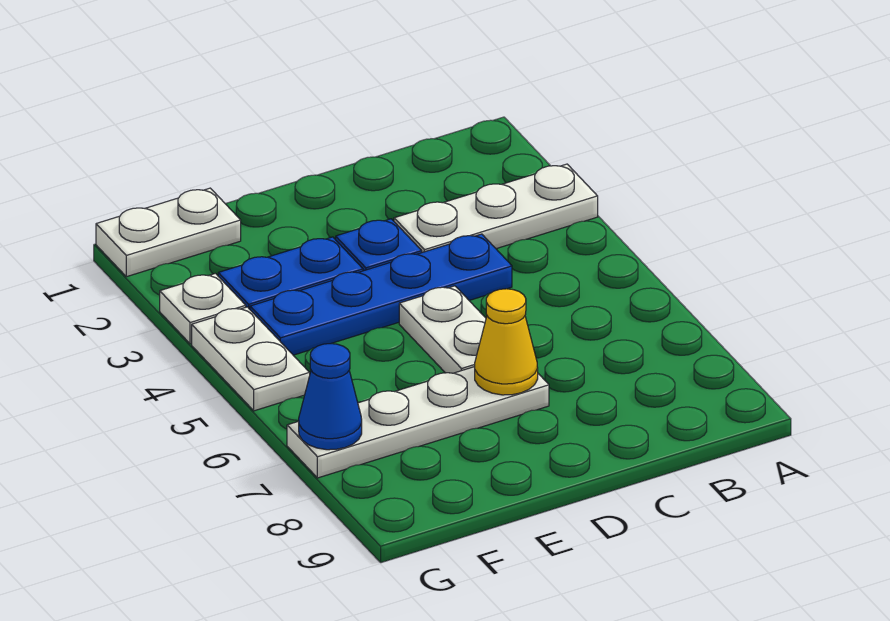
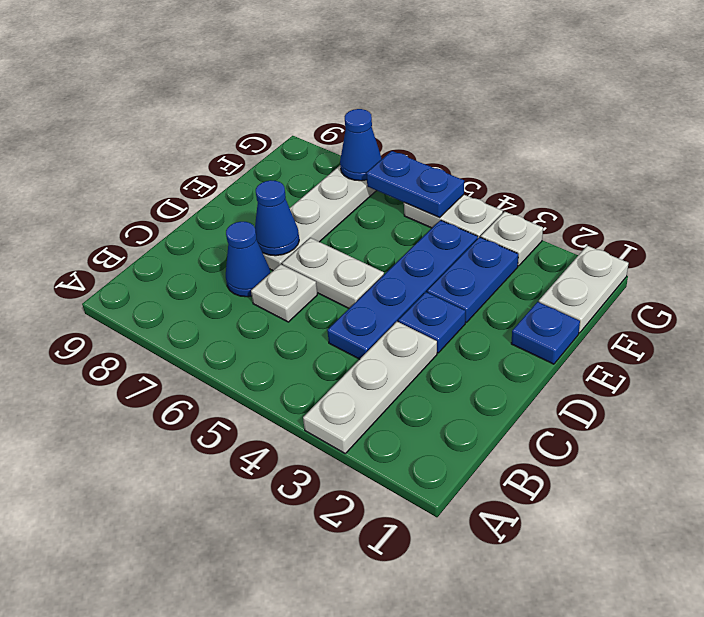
none -> white 1x1 plate [251,264,317,322]
none -> blue 1x1 cone [226,222,270,297]
yellow 1x1 cone [475,289,538,395] -> blue 1x1 cone [255,180,299,256]
none -> blue 1x1 plate [511,302,580,364]
none -> blue 1x2 plate [367,151,464,217]

